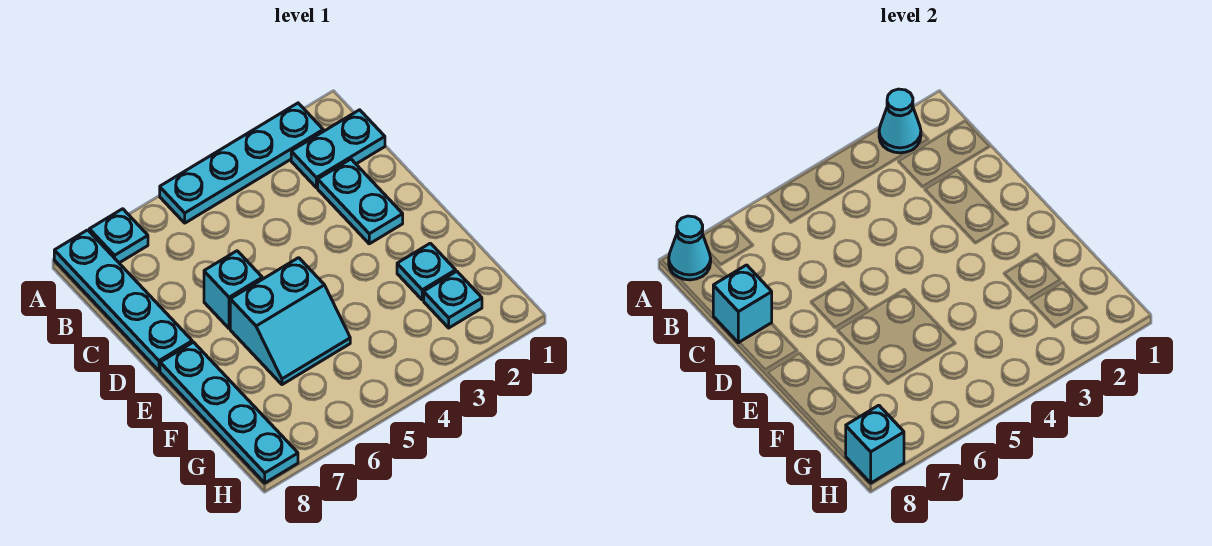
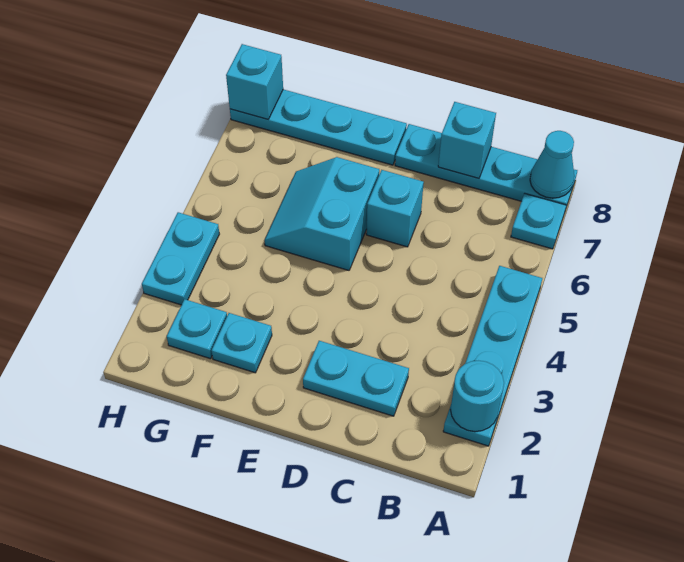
cyan 1x1 cone [879,89,921,153] -> cyan 1x1 round brick [451,361,504,432]
cyan 1x2 plate [291,110,385,188] -> cyan 1x2 plate moved to [142,212,219,305]

